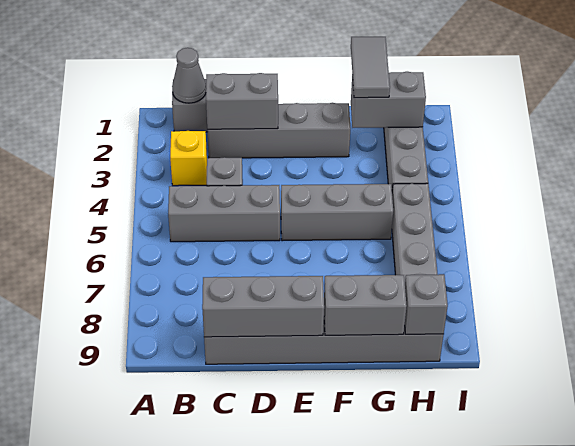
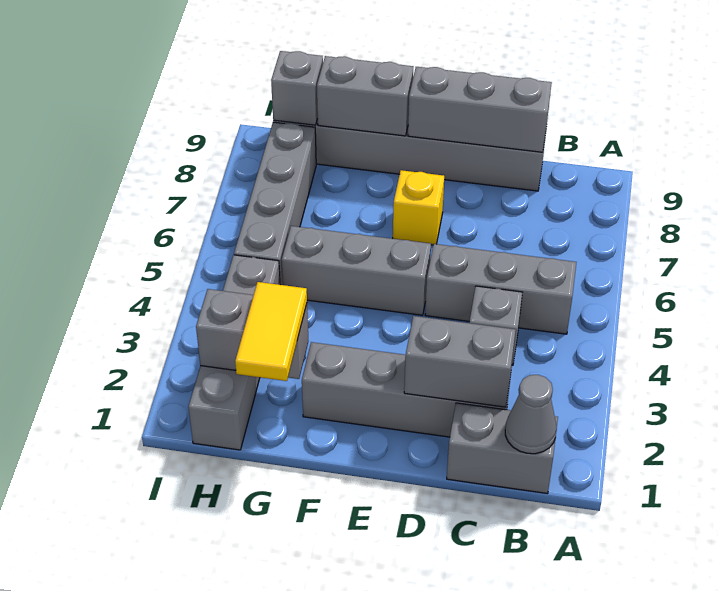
yellow 1x1 brick [170,131,207,186] -> yellow 1x1 brick moved to [393,170,444,245]
grey 1x2 tile [351,37,390,98] -> yellow 1x2 tile [235,282,307,381]

